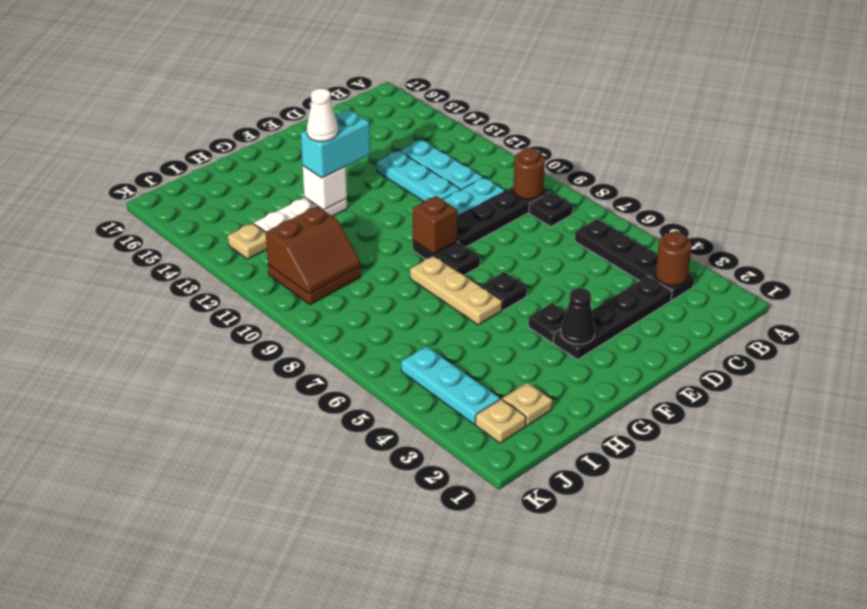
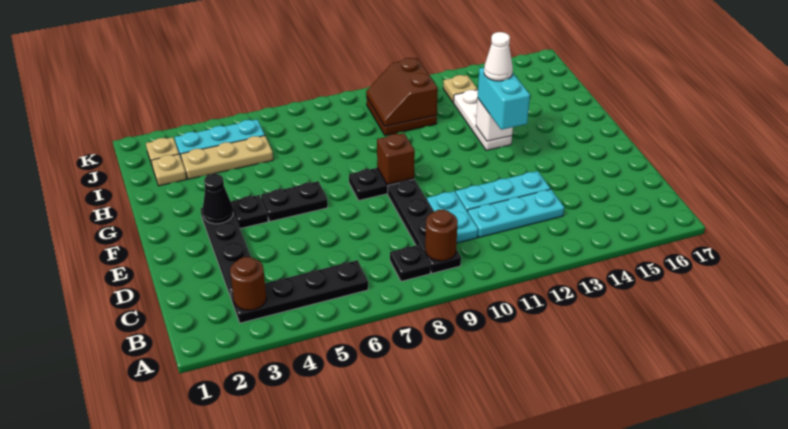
black 1x1 plate [481,272,527,310] -> black 1x2 plate [261,181,328,221]
tan 1x3 plate [410,256,502,325] -> tan 1x3 plate moved to [181,136,273,179]

